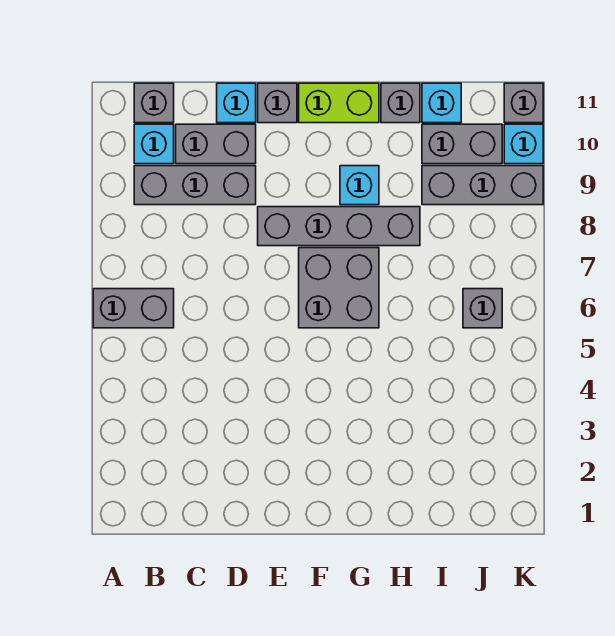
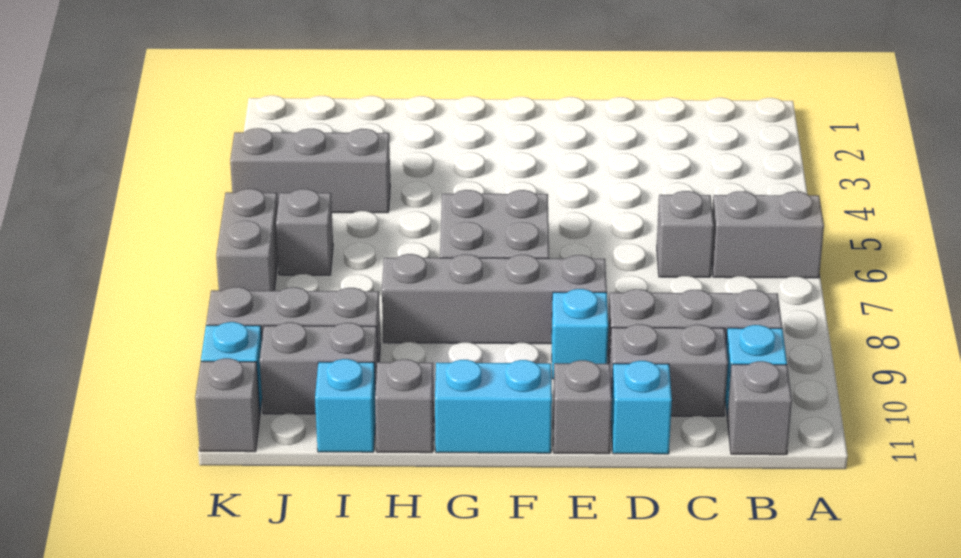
none -> grey 1x1 brick [657,191,714,277]
lime 1x2 brick [299,83,379,123] -> cyan 1x2 brick [435,360,552,453]
cyan 1x1 brick [340,166,379,205] -> cyan 1x1 brick moved to [552,289,608,379]
none -> grey 1x3 brick [230,128,390,213]
none -> grey 1x2 brick [216,189,278,291]

